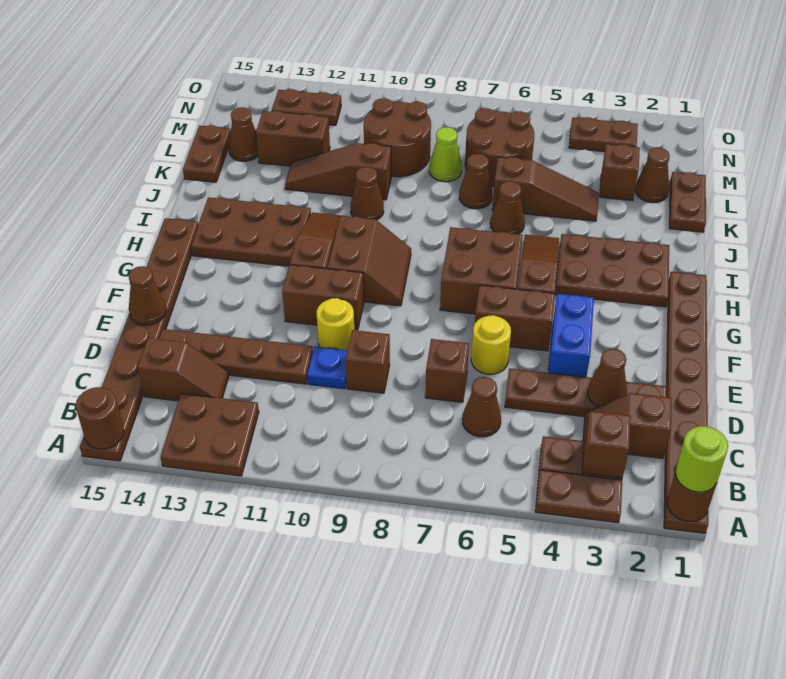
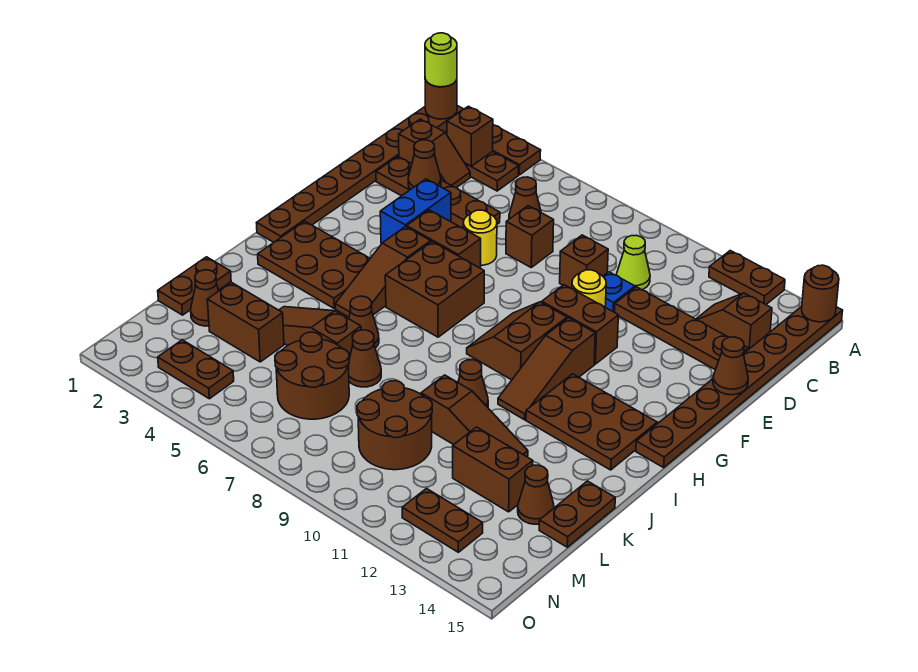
brown 2x2 plate [161,394,259,476] -> brown 1x2 plate [709,251,785,305]
brown 1x1 brick [600,144,640,201] -> brown 1x2 brick [207,283,284,362]
lime 1x1 cone [429,127,462,182] -> lime 1x1 cone moved to [617,235,650,290]

